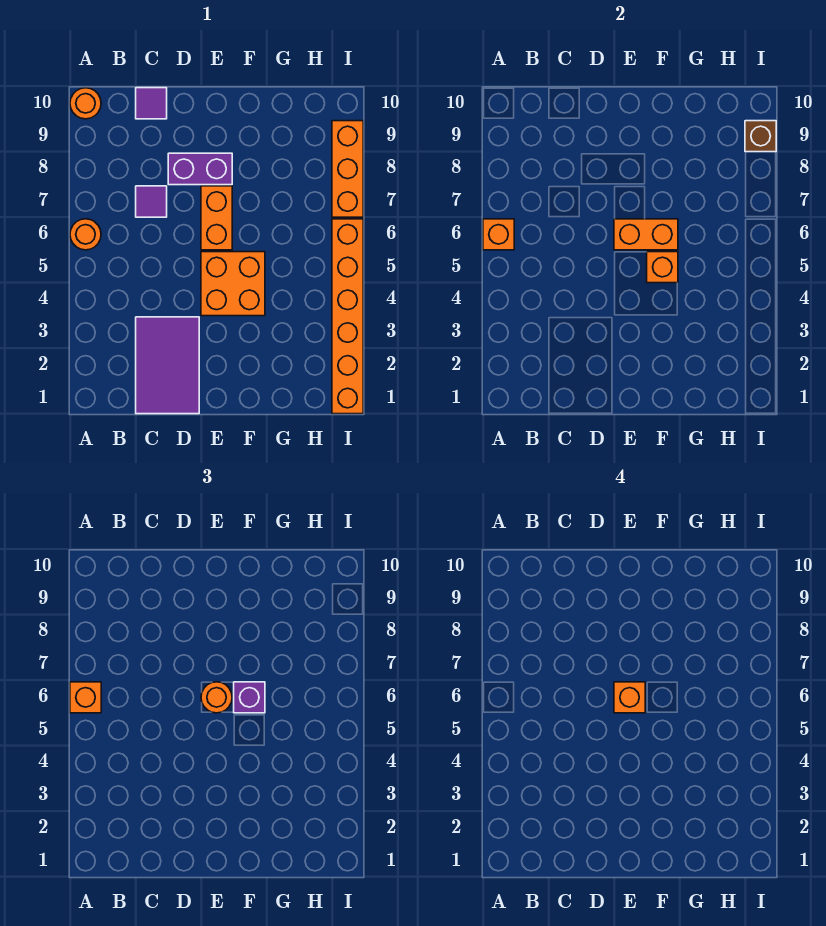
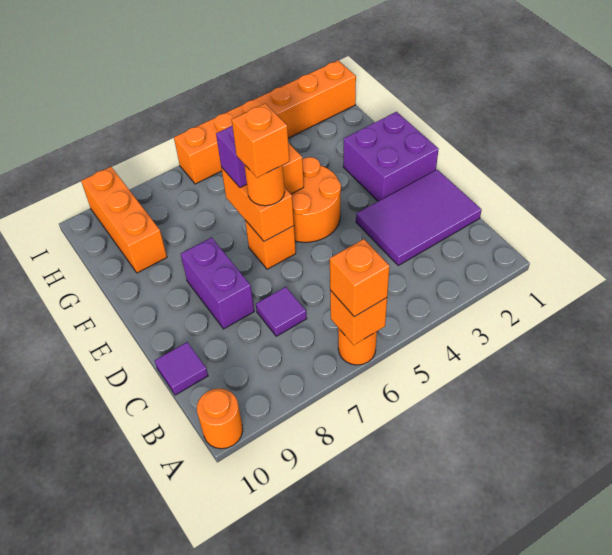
none -> purple 2x2 brick [343,112,439,201]
orange 2x2 brick [201,252,265,316] -> orange 2x2 round brick [291,157,341,242]
orange 1x2 brick [201,186,232,250] -> orange 1x1 brick [245,220,296,269]
orange 1x3 brick [332,121,363,217] -> orange 1x3 brick turned to [81,167,167,273]
brown 1x1 brick [745,121,776,152] -> none

